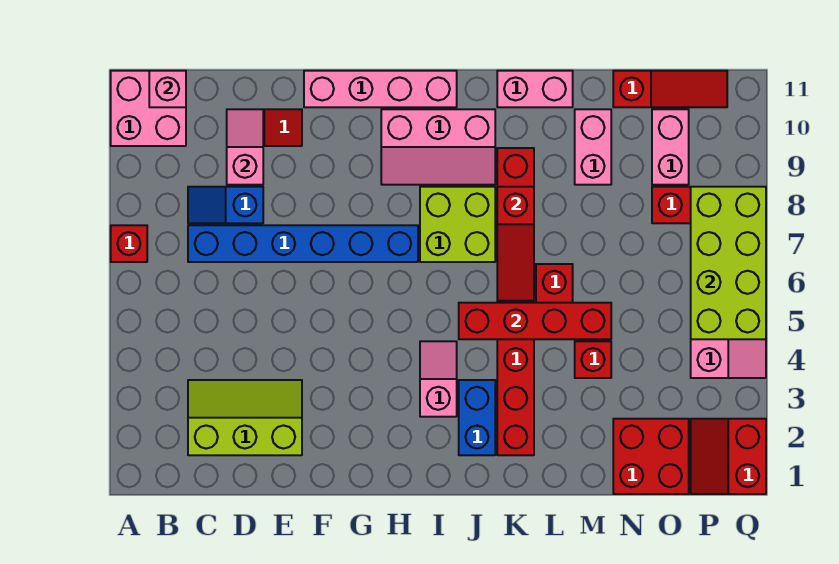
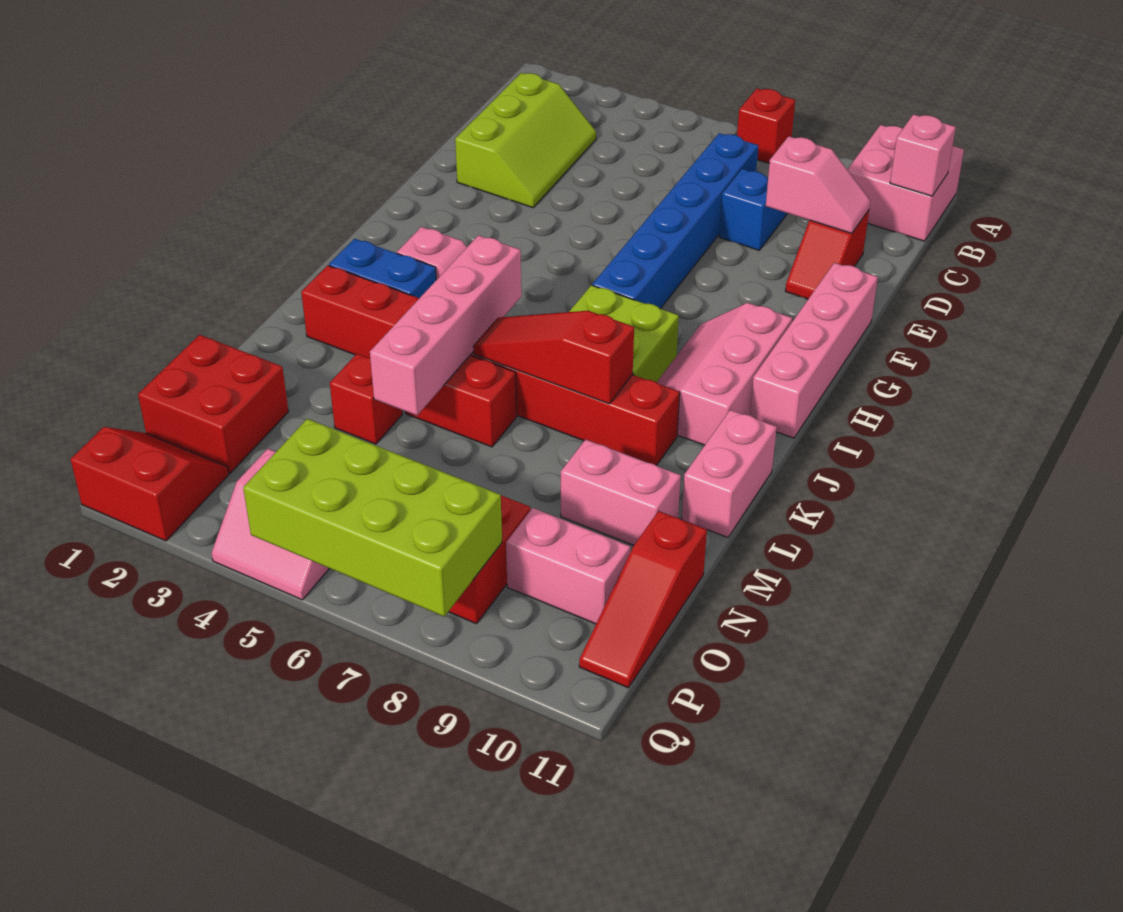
red 1x4 brick [459,303,611,339] -> pink 1x4 brick [370,235,521,415]

